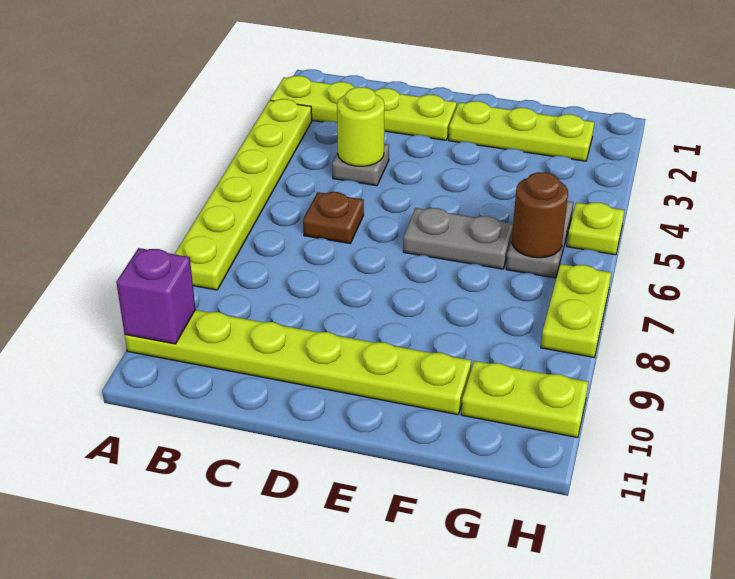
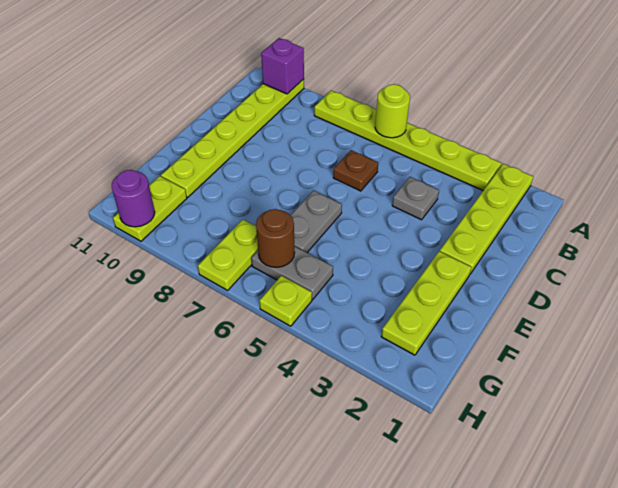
lime 1x1 round brick [337,87,384,166] -> lime 1x1 round brick moved to [375,84,410,138]
lime 1x2 plate [541,264,611,357] -> lime 1x2 plate turned to [198,220,258,290]
none -> purple 1x1 round brick [112,170,155,227]

